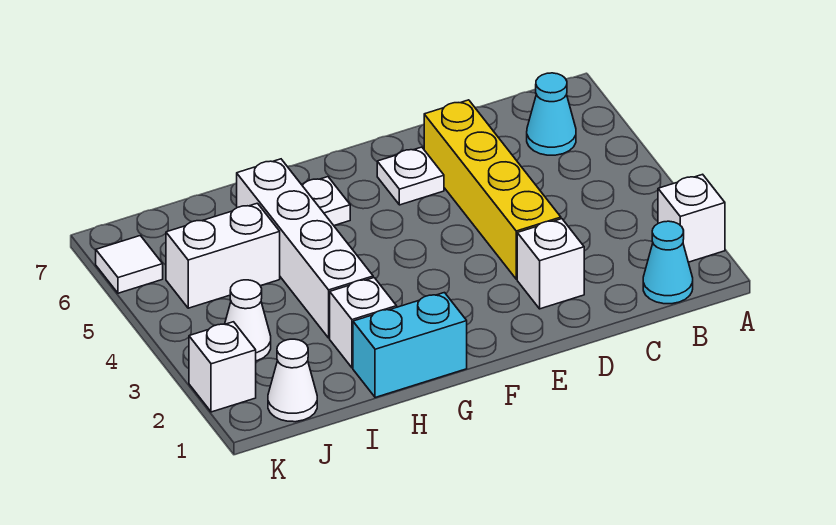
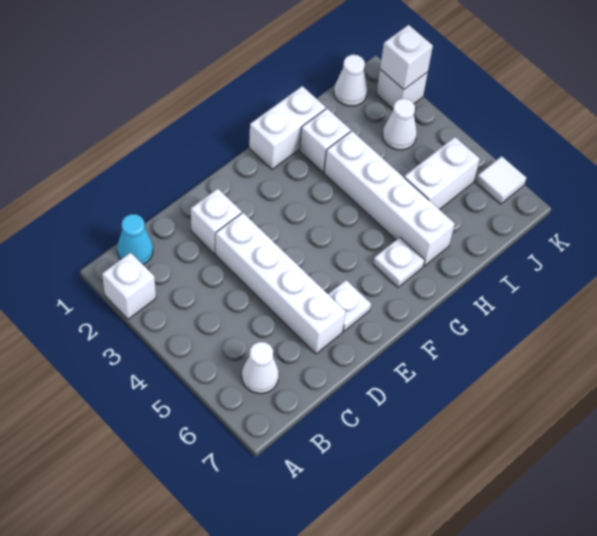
cyan 1x1 cone [527,73,576,155] -> white 1x1 cone [242,342,279,394]
yellow 1x4 brick [424,100,561,279] -> white 1x4 brick [216,213,346,354]
cyan 1x2 brick [353,293,467,397] -> white 1x2 brick [249,86,326,169]
none -> white 1x1 brick [380,25,433,90]

